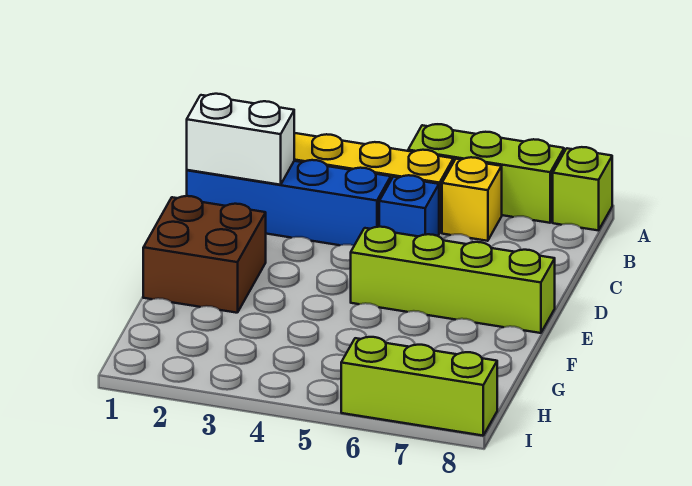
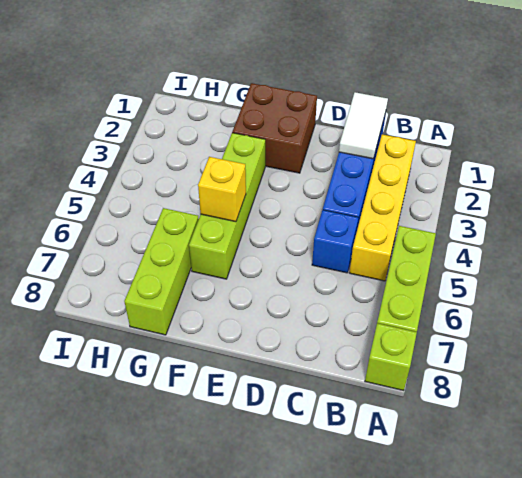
yellow 1x1 brick [442,157,502,241] -> yellow 1x1 brick moved to [198,157,246,222]
white 1x2 brick [187,94,294,185] -> white 1x2 tile [339,92,388,159]
lime 1x4 brick [351,227,555,333] -> lime 1x4 brick moved to [189,133,265,279]
lime 1x3 brick [341,337,497,436] -> lime 1x3 brick moved to [124,208,199,335]

